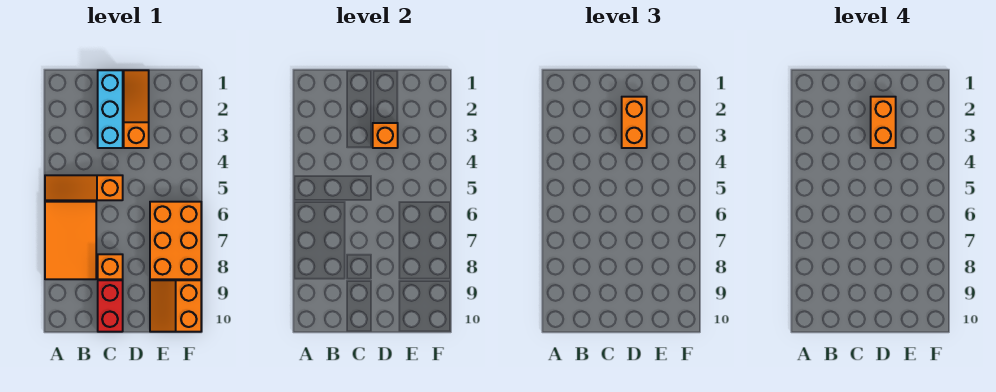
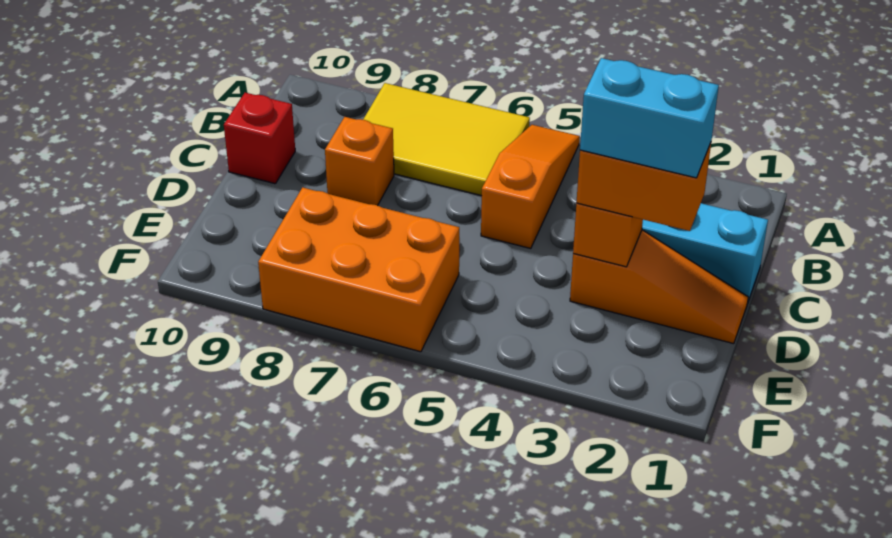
orange 2x3 tile [45,202,96,279] -> yellow 2x3 tile [363,83,530,196]
red 1x2 brick [98,280,123,332] -> red 1x1 brick [224,93,295,184]
orange 1x2 brick [871,97,896,148] -> cyan 1x2 brick [580,58,719,178]
orange 2x2 slope [150,280,201,332] -> none

